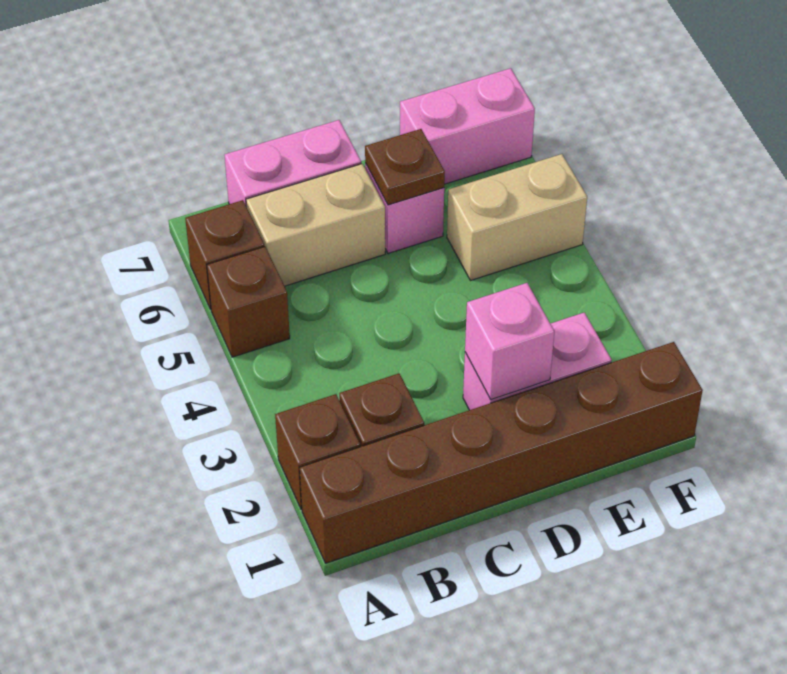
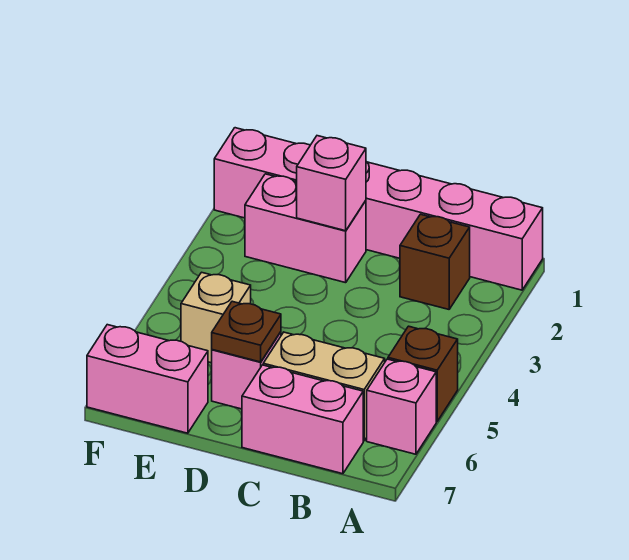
brown 1x6 brick [300,342,703,563] -> pink 1x6 brick [214,128,543,290]
brown 1x1 brick [275,394,360,509] -> none
brown 1x1 brick [185,200,264,309] -> pink 1x1 brick [367,359,436,454]
tan 1x2 brick [447,154,587,281] -> tan 1x1 brick [181,272,251,363]

